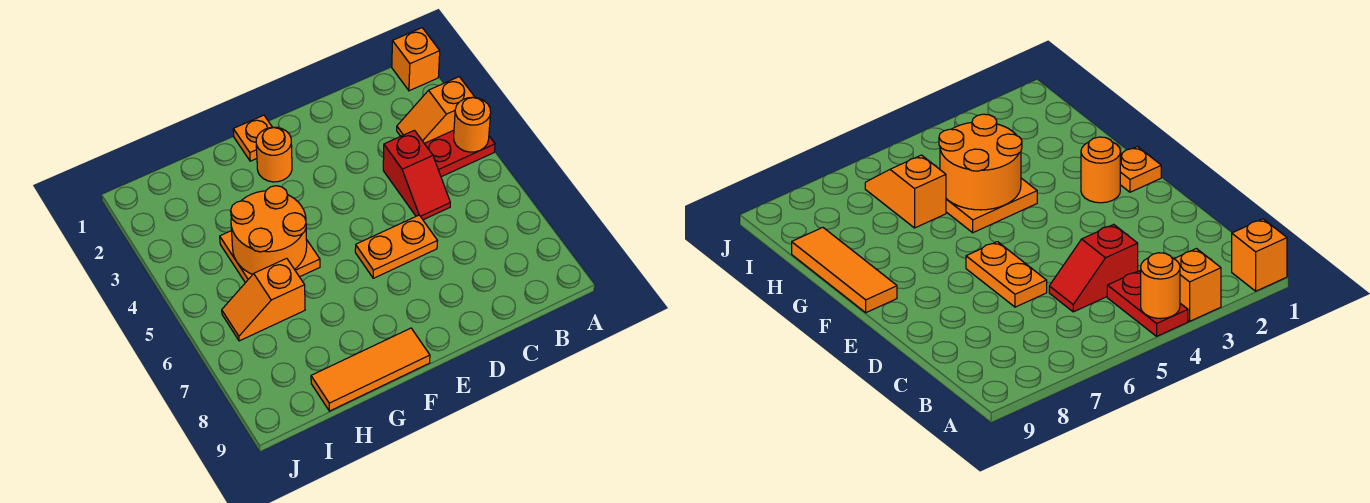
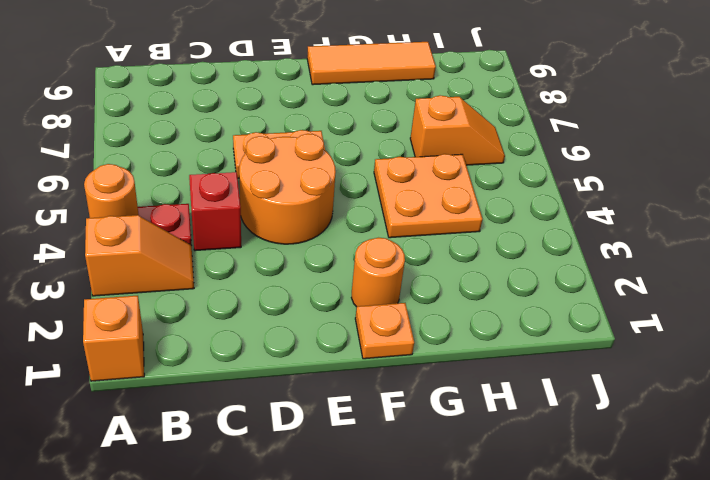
orange 2x2 round brick [231,186,307,274] -> orange 2x2 round brick moved to [239,134,336,244]

